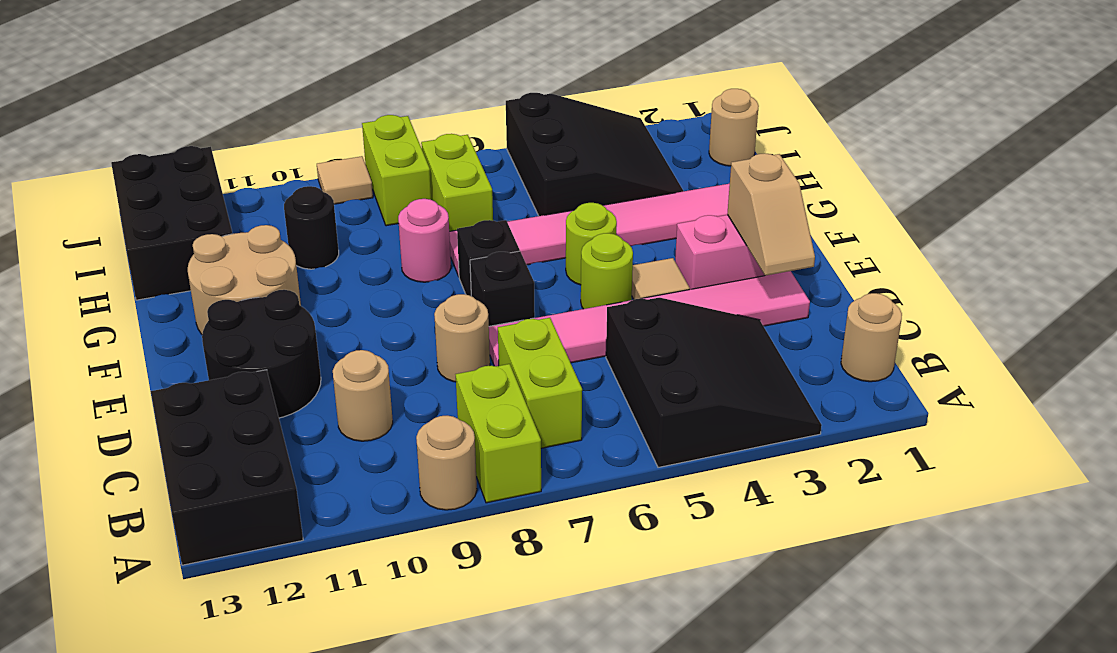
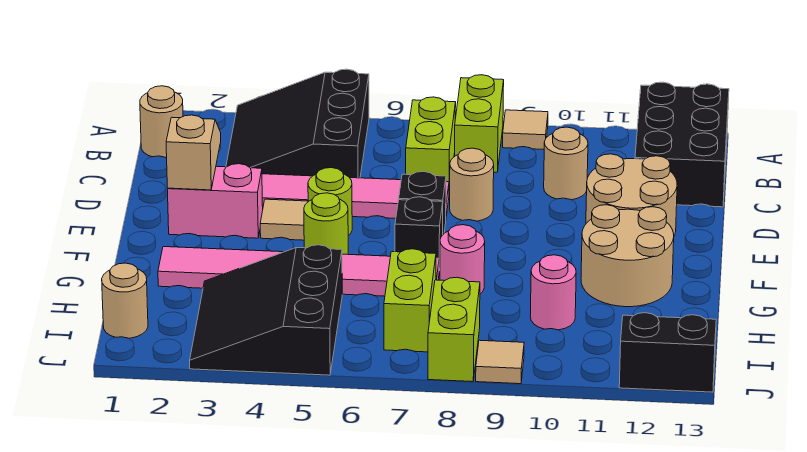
tan 1x1 round brick [416,416,477,510] -> tan 1x1 tile [503,110,548,149]
black 2x2 round brick [202,290,321,418] -> tan 2x2 round brick [586,154,677,236]
black 1x1 round brick [284,186,339,269] -> pink 1x1 round brick [530,255,576,330]
black 2x3 brick [111,146,233,300] -> black 1x2 brick [619,313,716,392]

